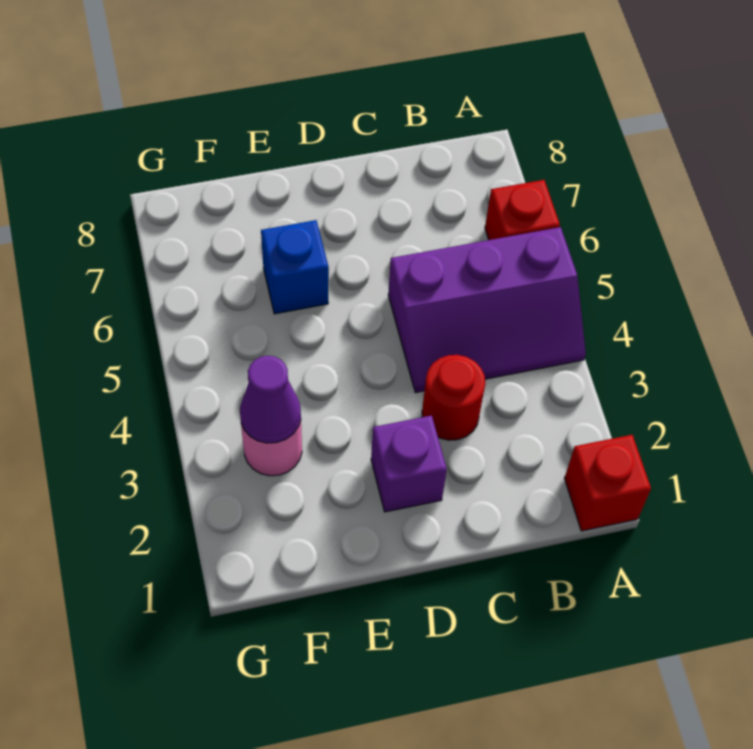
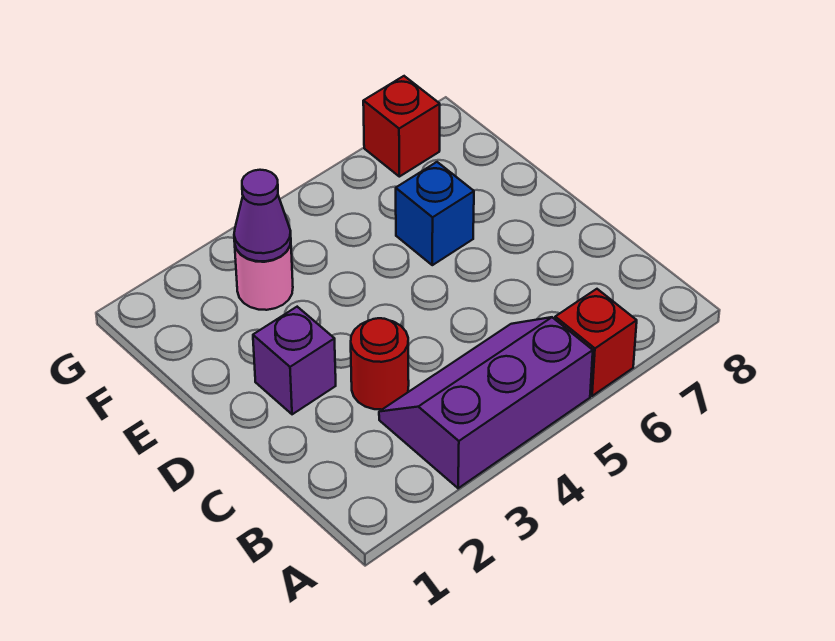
red 1x1 brick [564,435,651,531] -> red 1x1 brick moved to [363,76,440,177]
purple 2x3 slope [388,227,586,393] -> purple 2x3 slope turned to [379,317,593,488]

